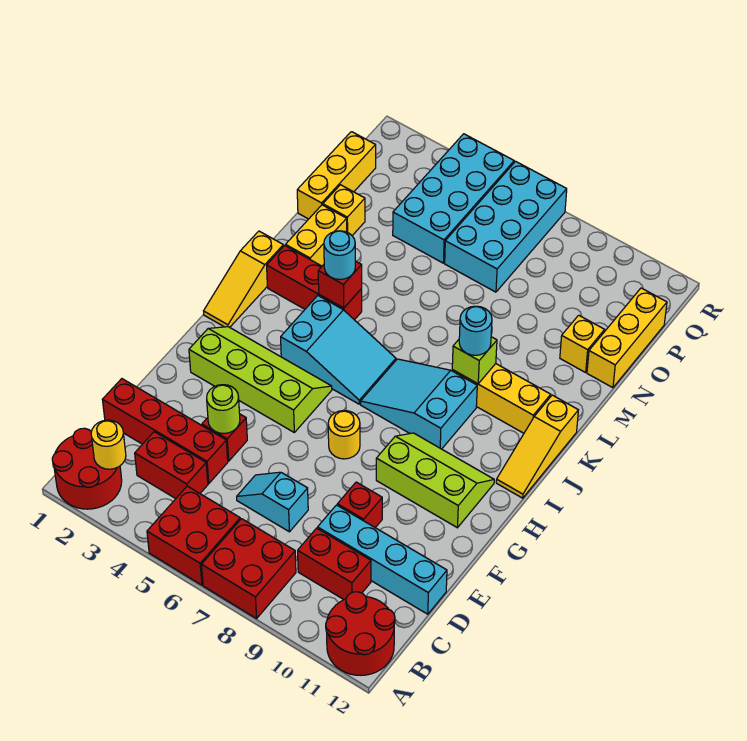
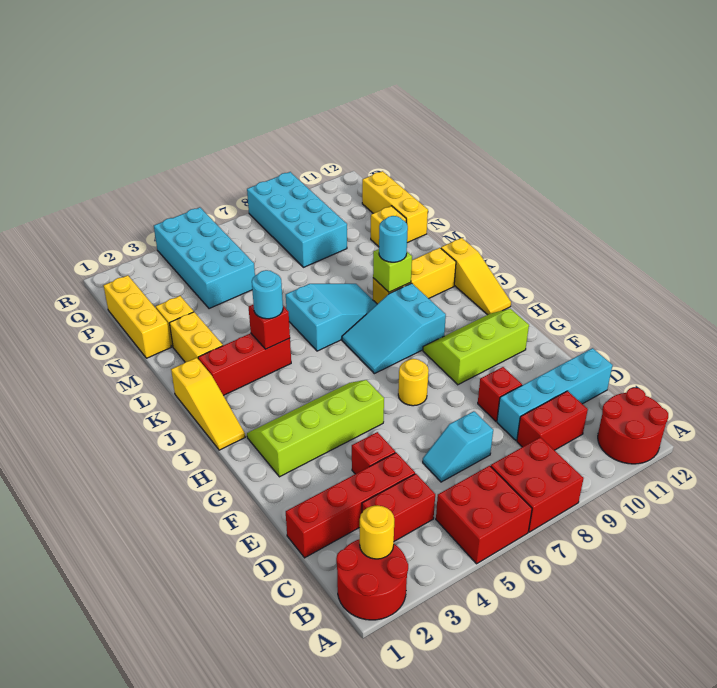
lime 1x1 round brick [207,385,240,434] -> none
cyan 2x3 slope [281,296,396,404] -> cyan 2x3 slope moved to [286,284,377,351]
cyan 2x4 brick [445,161,567,292] -> cyan 2x4 brick moved to [247,172,347,267]

